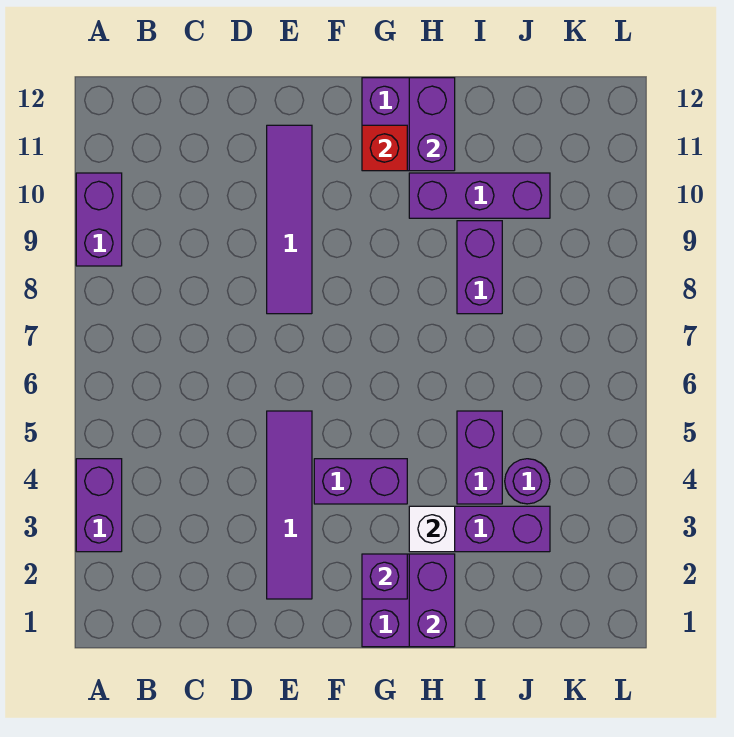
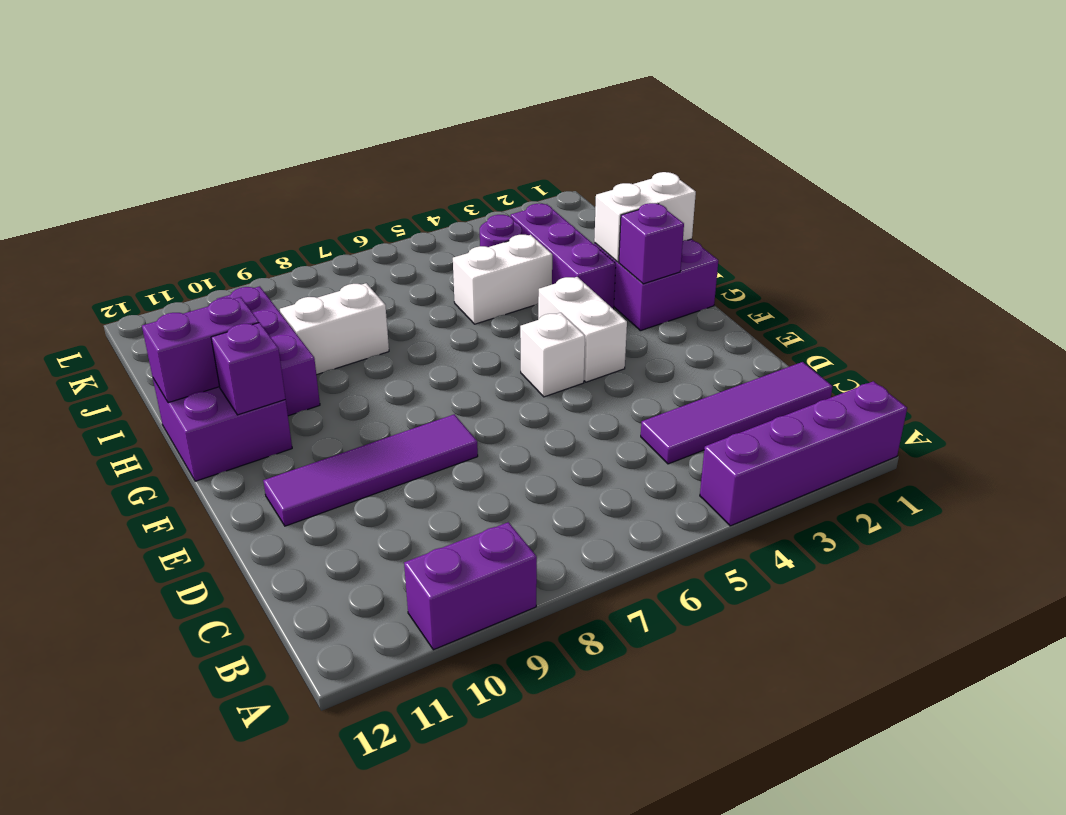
purple 1x2 brick [76,459,122,552] -> purple 1x4 brick [700,381,907,526]
purple 1x4 tile [267,411,312,599] -> purple 1x4 tile moved to [641,362,833,464]
purple 1x2 brick [314,459,407,504] -> white 1x2 brick [538,277,627,382]
red 1x1 brick [362,125,407,171] -> purple 1x1 brick [211,323,285,415]
purple 1x2 brick [409,554,455,647] -> white 1x2 brick [594,172,696,262]
white 1x1 brick [409,506,455,552] -> white 1x1 brick moved to [520,313,585,397]
purple 1x2 brick [457,411,502,504] -> white 1x2 brick [453,235,552,324]
purple 1x2 brick [457,221,502,314] -> white 1x2 brick [280,283,389,375]

